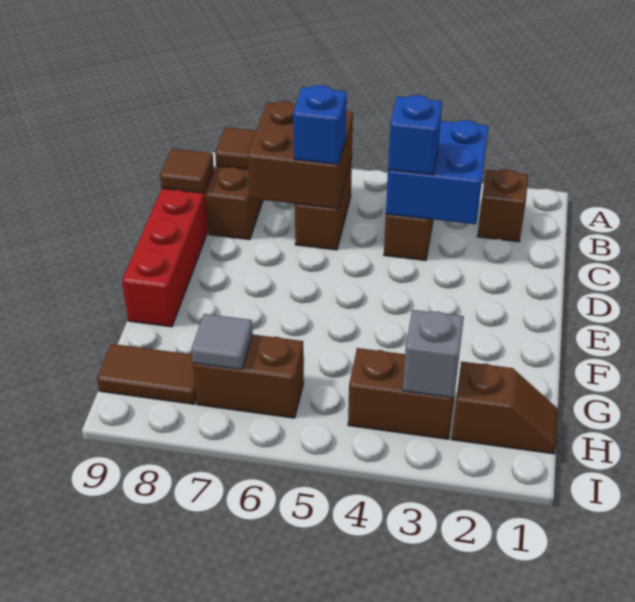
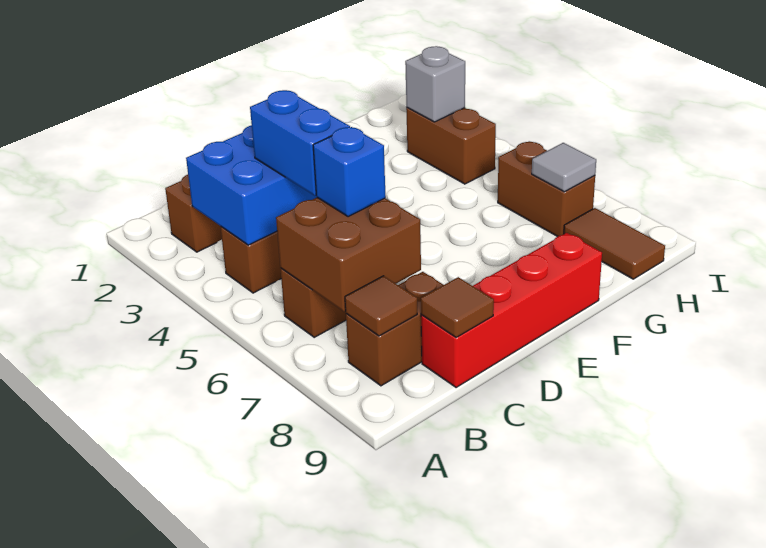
blue 1x1 brick [388,95,442,175] -> blue 1x2 brick [250,90,350,196]
brown 1x2 slope [451,361,558,454] -> none

